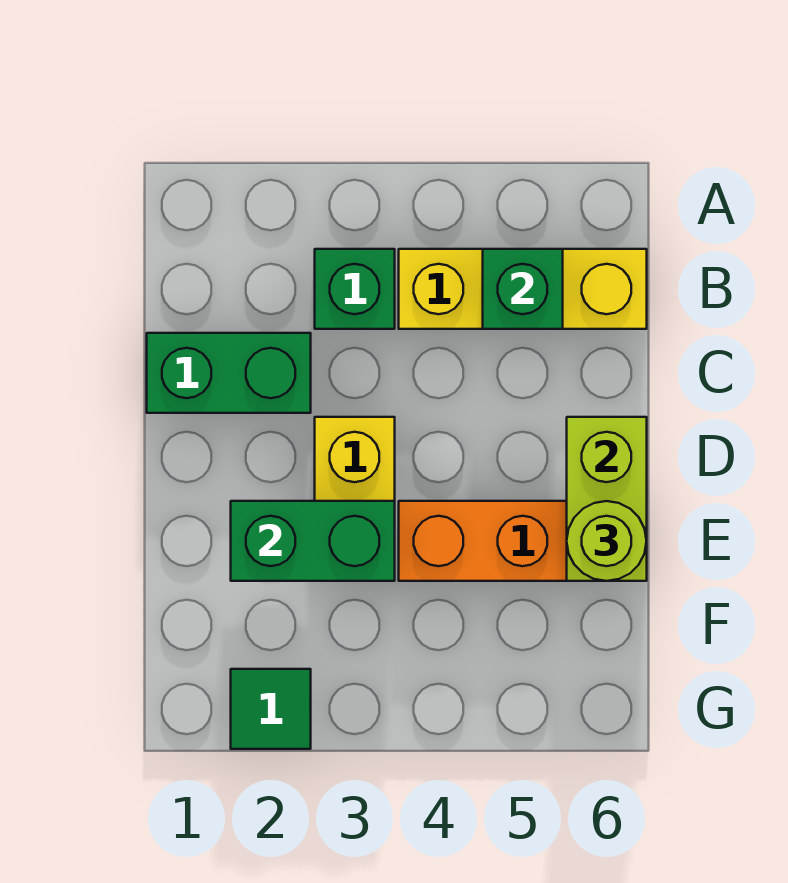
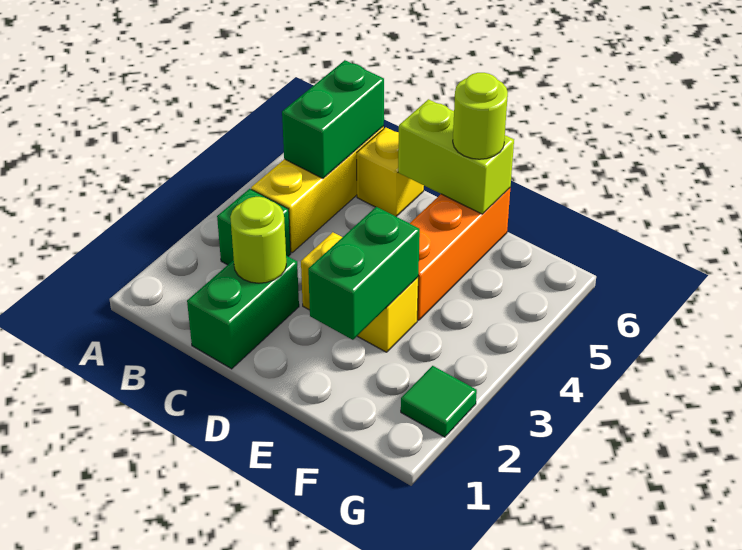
green 1x1 brick [483,249,563,329] -> green 1x2 brick [282,60,384,178]
none -> lime 1x1 round brick [230,197,286,283]
none -> yellow 1x1 brick [357,127,424,216]

